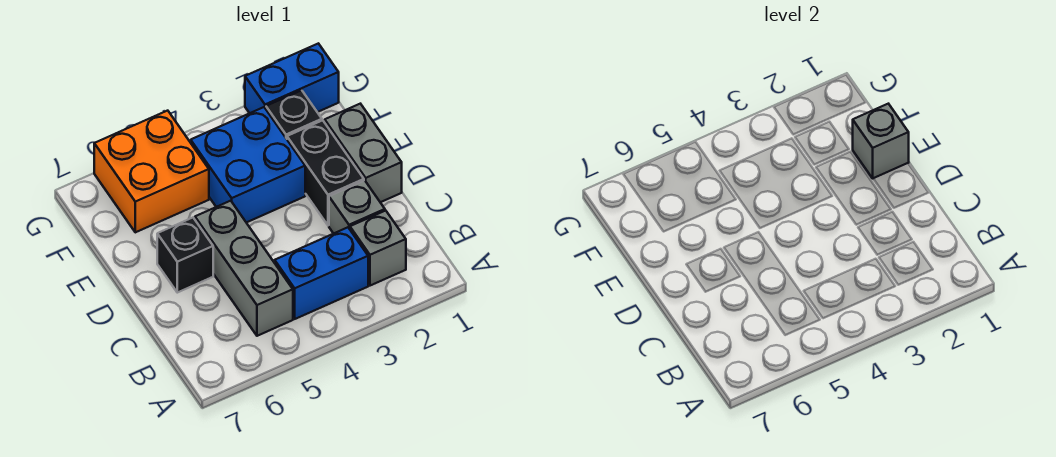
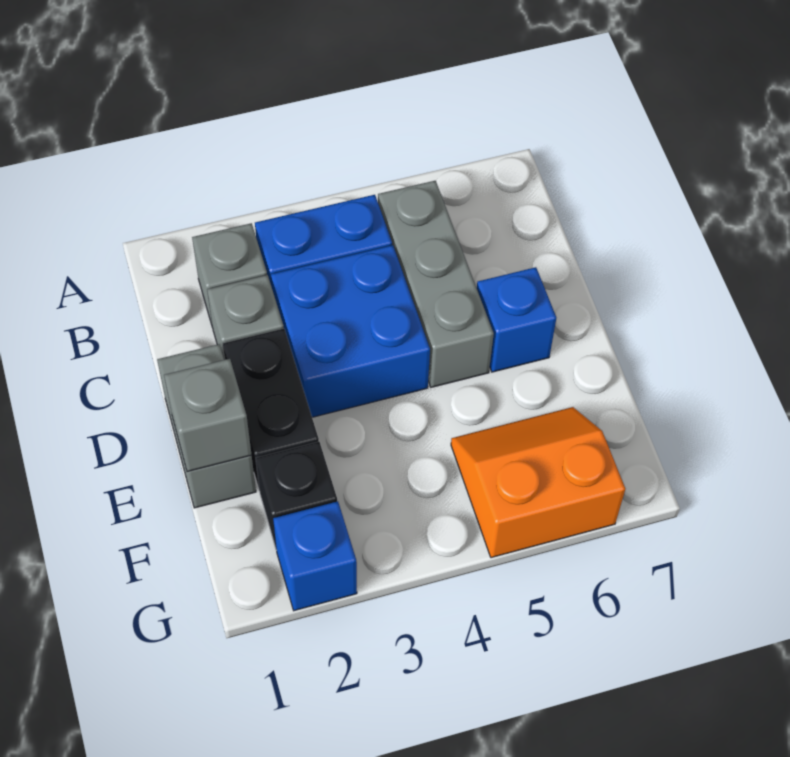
black 1x1 brick [157,218,213,293] -> blue 1x1 brick [477,267,556,372]
blue 2x2 brick [191,107,305,223] -> blue 2x2 brick moved to [271,245,430,417]
orange 2x2 brick [94,111,209,232] -> orange 2x2 slope [451,407,625,558]
blue 1x2 brick [245,43,339,113] -> blue 1x1 brick [273,501,357,611]

